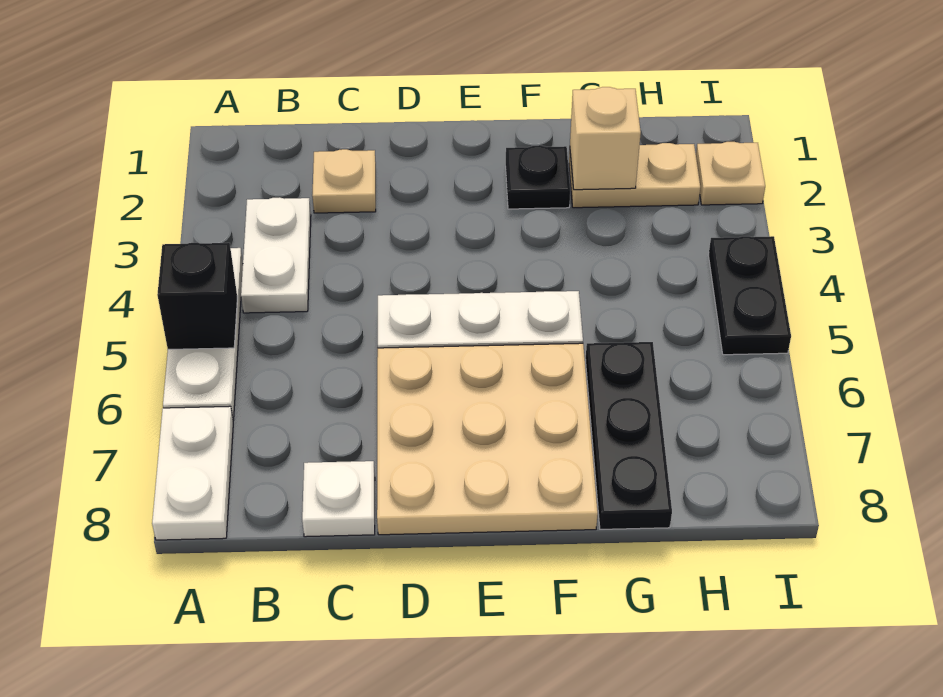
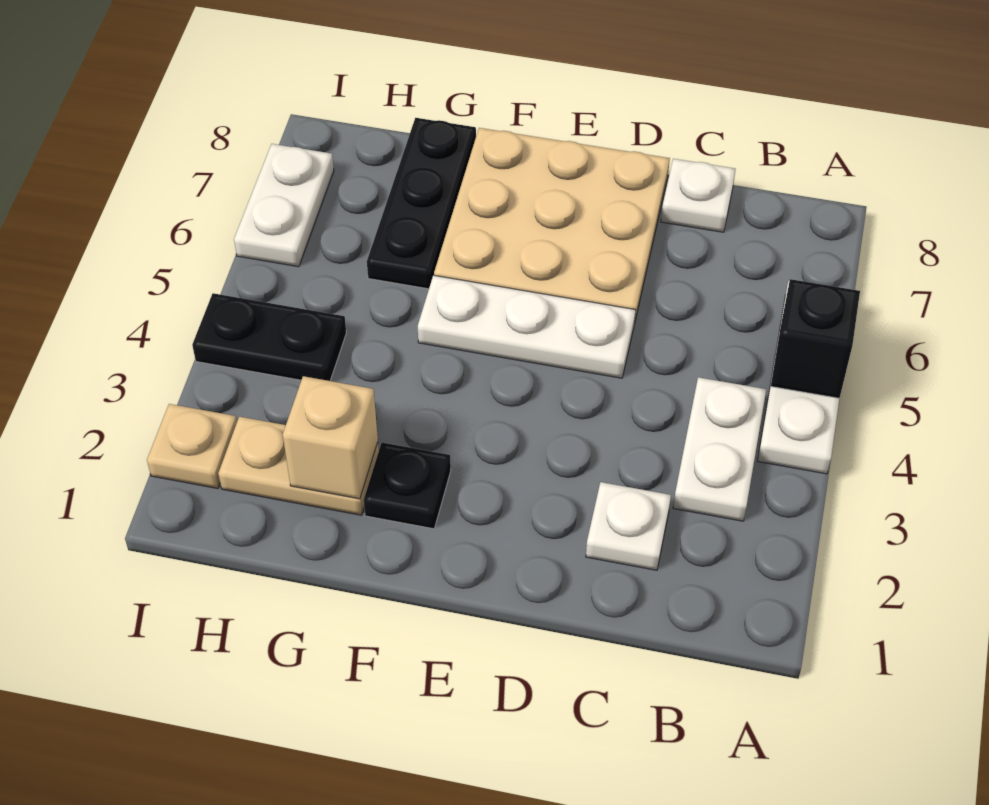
white 1x2 plate [152,406,233,540] -> white 1x2 plate moved to [234,144,334,267]
tan 1x1 plate [312,149,376,213] -> white 1x1 plate [586,482,671,570]
black 1x2 plate [708,236,791,355] -> black 1x2 plate turned to [192,293,346,381]

